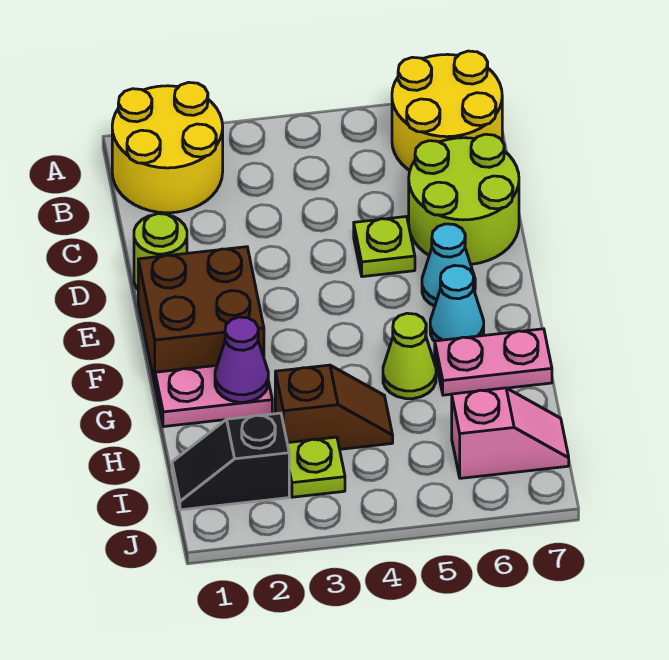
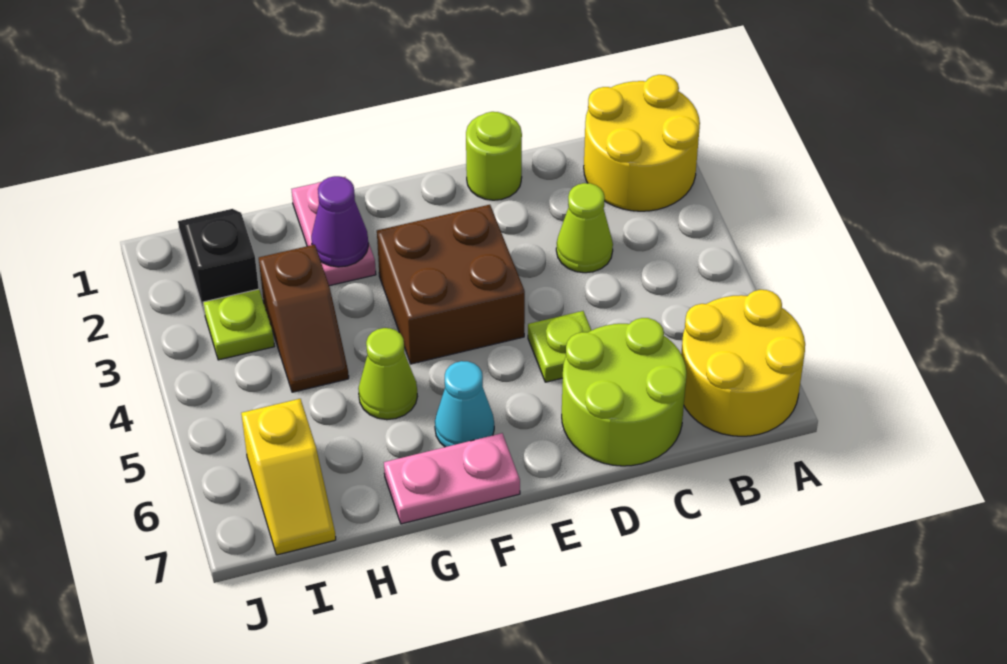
none -> lime 1x1 cone [556,183,613,273]
brown 2x2 brick [138,247,264,383] -> brown 2x2 brick moved to [377,205,525,364]
cyan 1x1 cone [422,224,475,306] -> none
pink 1x2 plate [435,329,552,395] -> pink 1x2 plate turned to [384,433,520,524]
pink 1x2 slope [452,388,569,478] -> yellow 1x2 slope [241,399,336,555]

